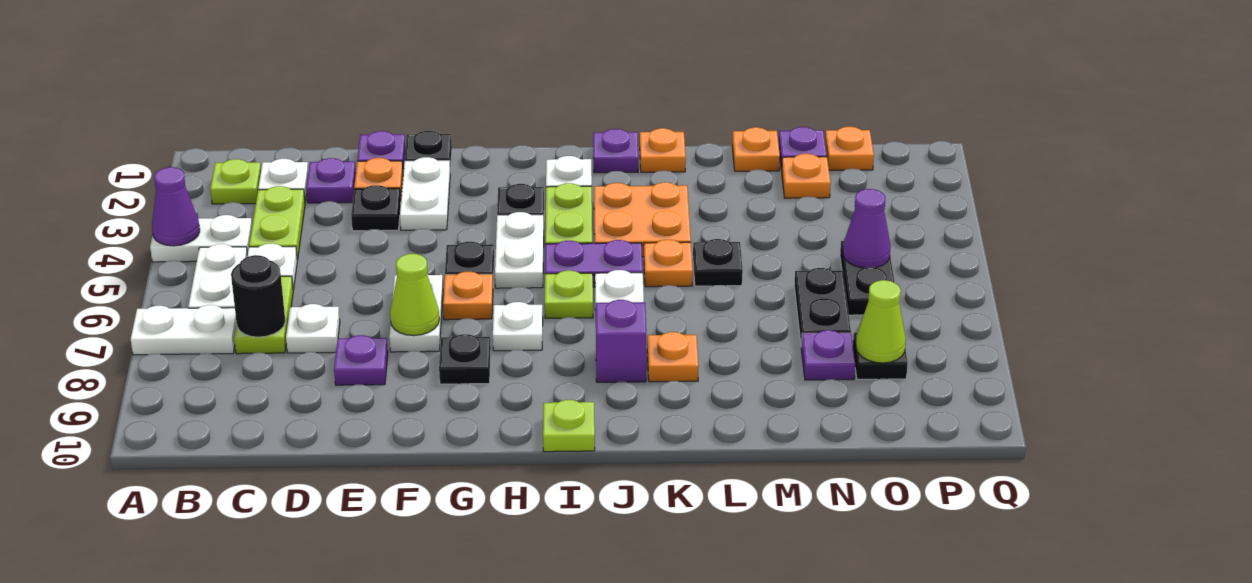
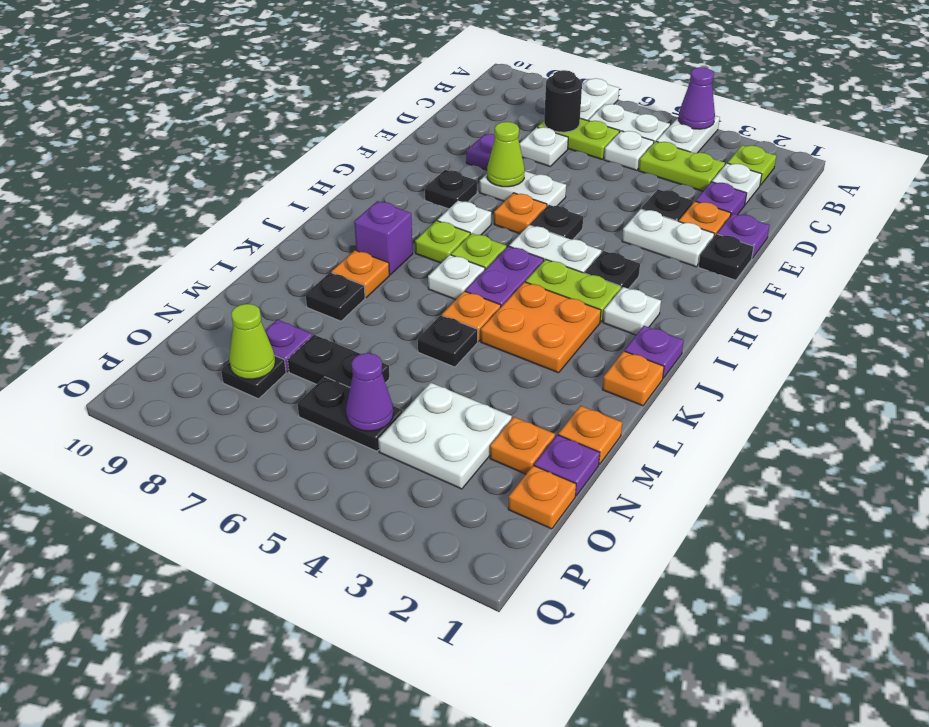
lime 1x1 plate [543,400,595,452] -> lime 1x1 plate moved to [415,221,470,263]
none -> black 1x1 plate [306,272,365,321]
none -> white 2x2 plate [378,383,512,489]

